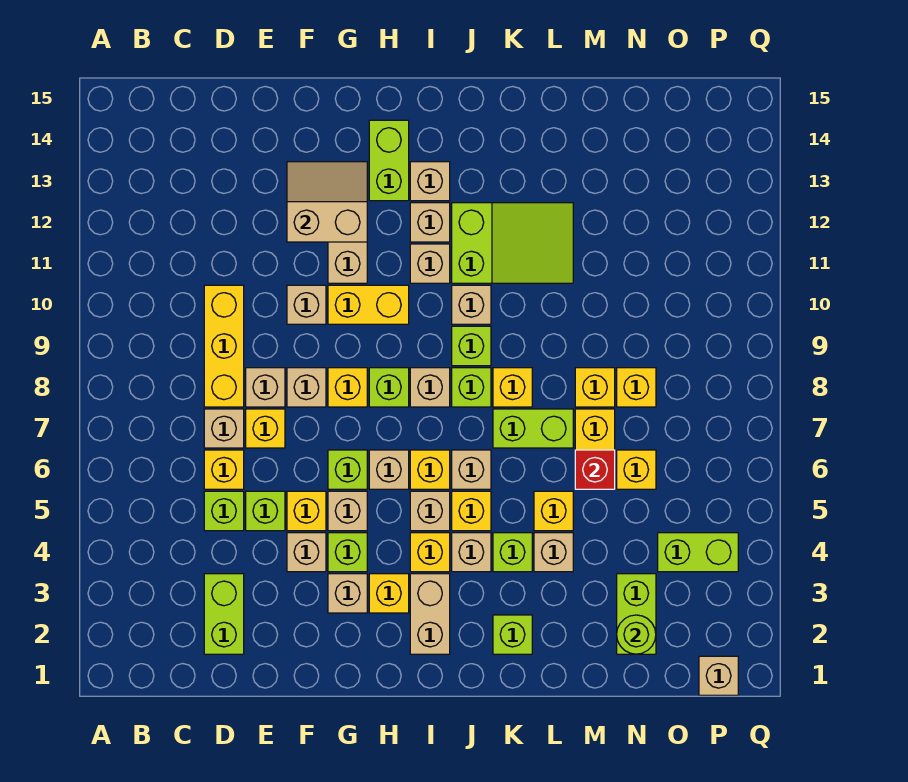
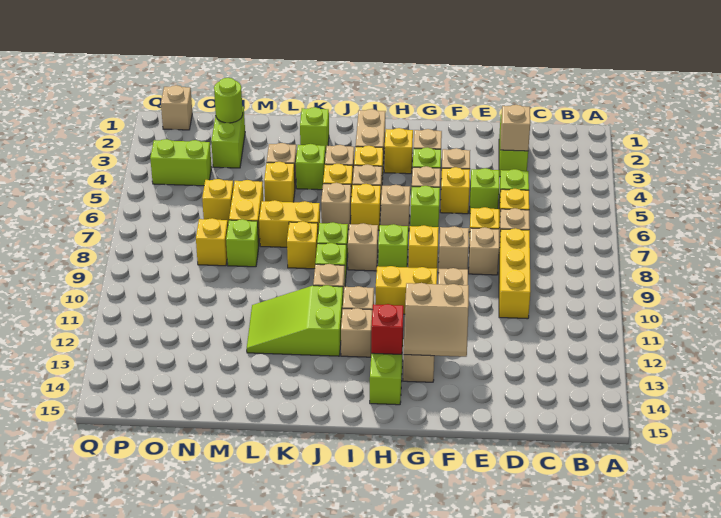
tan 1x1 brick [410,162,450,201] -> tan 1x1 brick moved to [501,105,530,151]
lime 1x2 brick [493,409,573,448] -> yellow 1x2 brick [259,200,320,247]
red 1x1 brick [575,450,615,489] -> red 1x1 brick moved to [371,304,404,354]
yellow 1x1 brick [575,368,615,407] -> lime 1x1 brick [226,219,259,267]

